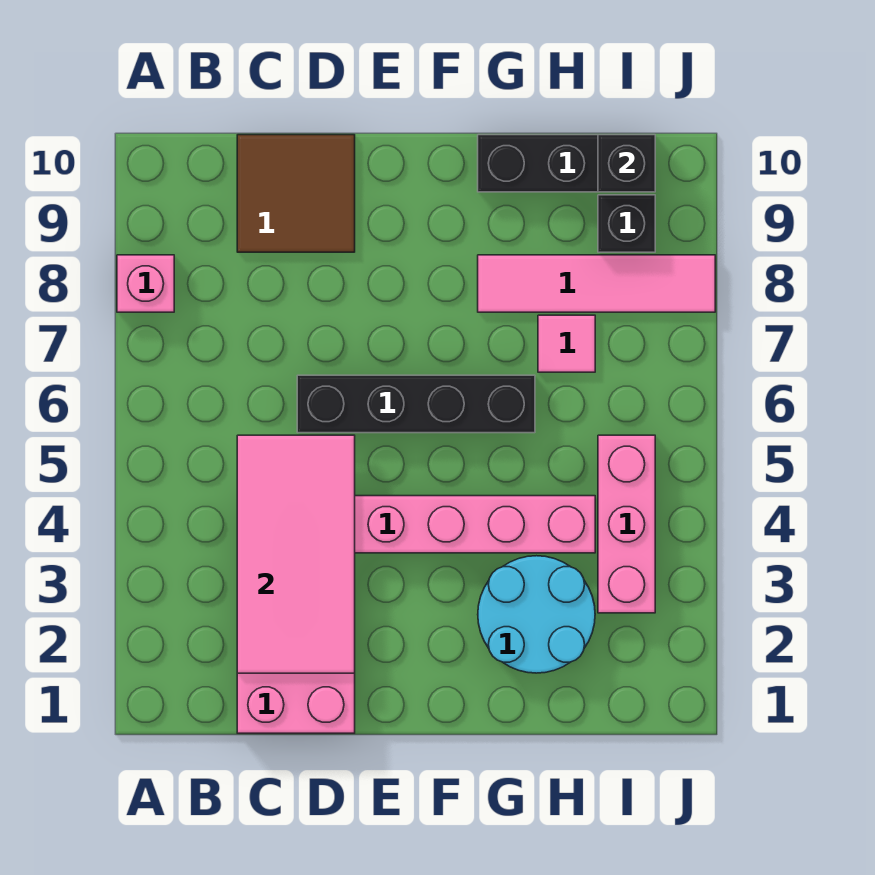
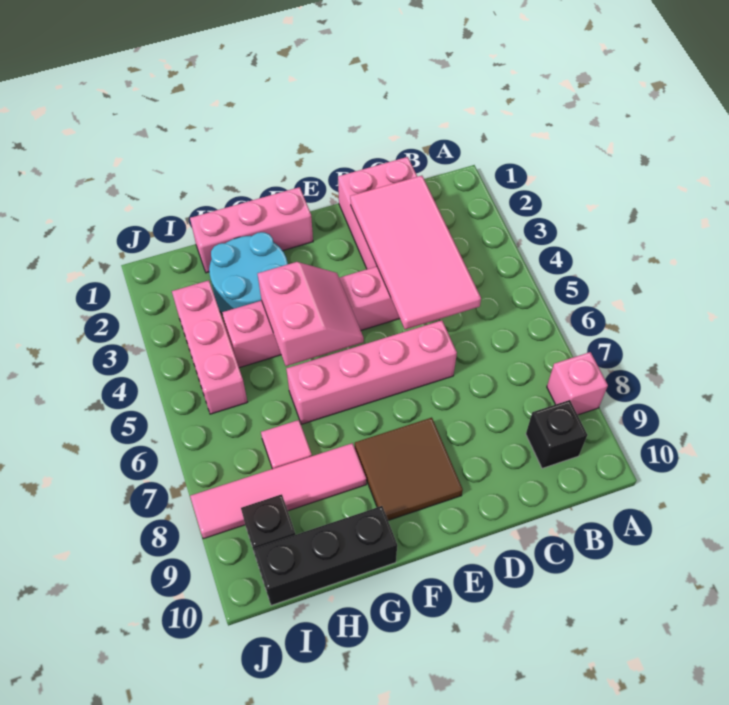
brown 2x2 tile [237,135,355,252] -> brown 2x2 tile moved to [355,418,463,520]
black 1x4 brick [297,375,535,433] -> pink 1x4 brick [286,320,457,424]
none -> pink 1x3 brick [190,187,313,273]
none -> pink 2x2 slope [258,262,364,366]
black 1x1 brick [598,135,655,192] -> black 1x1 brick moved to [526,400,587,468]

